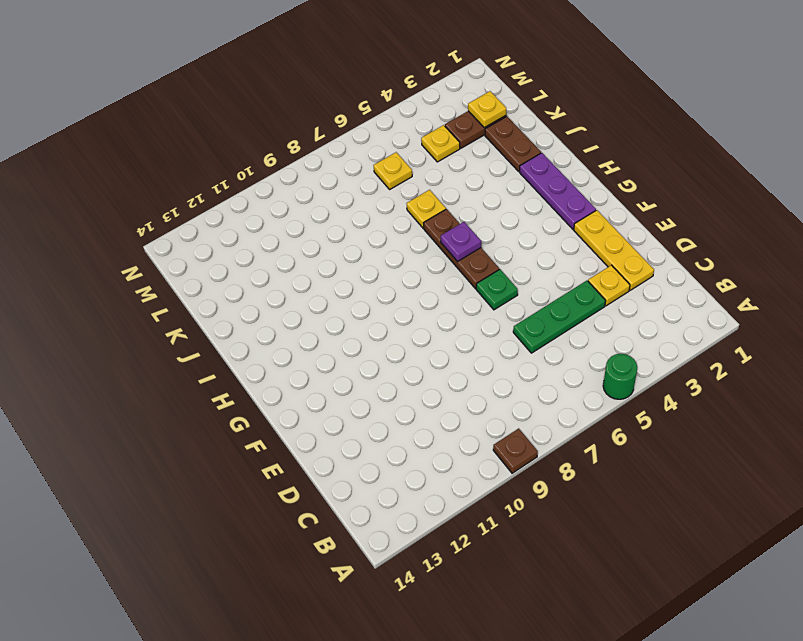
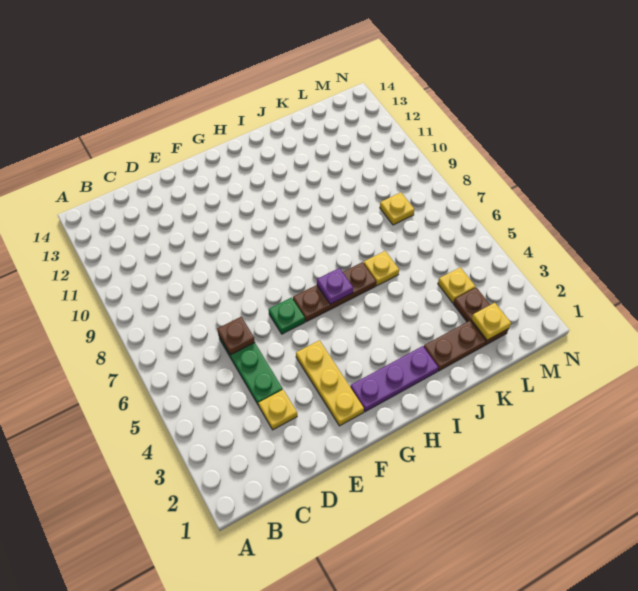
green 1x1 round brick [603,354,637,399] -> none
brown 1x1 plate [493,428,538,473] -> brown 1x1 plate moved to [217,317,255,355]
yellow 1x3 plate [574,210,654,290] -> yellow 1x3 plate turned to [296,340,364,426]
yellow 1x1 plate [373,152,412,189] -> yellow 1x1 plate moved to [380,192,414,225]

